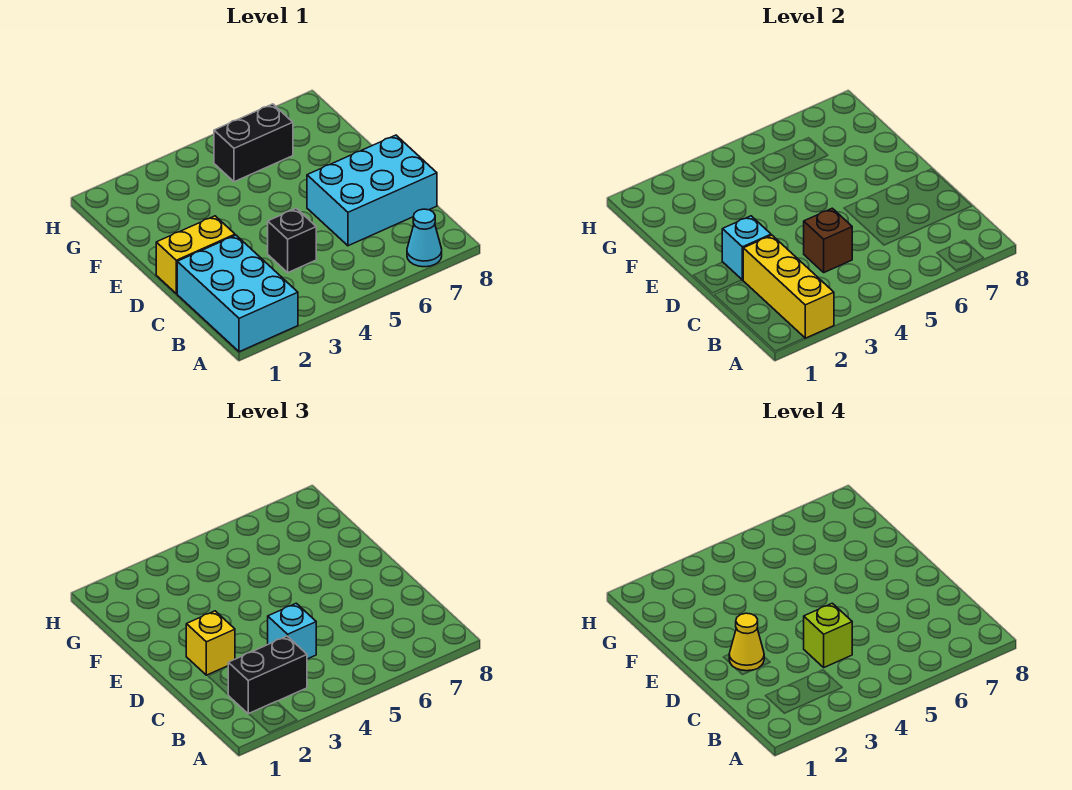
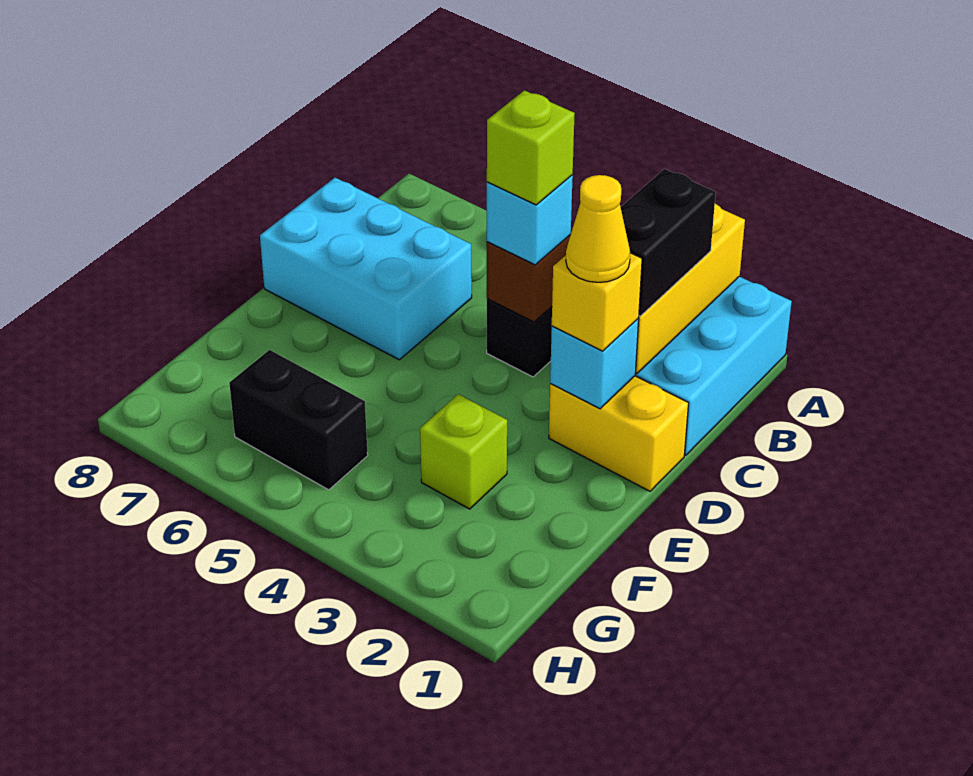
cyan 1x1 cone [407,209,442,267] -> none
black 1x2 brick [228,636,307,714] -> black 1x2 brick turned to [621,169,716,316]
none -> lime 1x1 brick [420,394,507,509]

